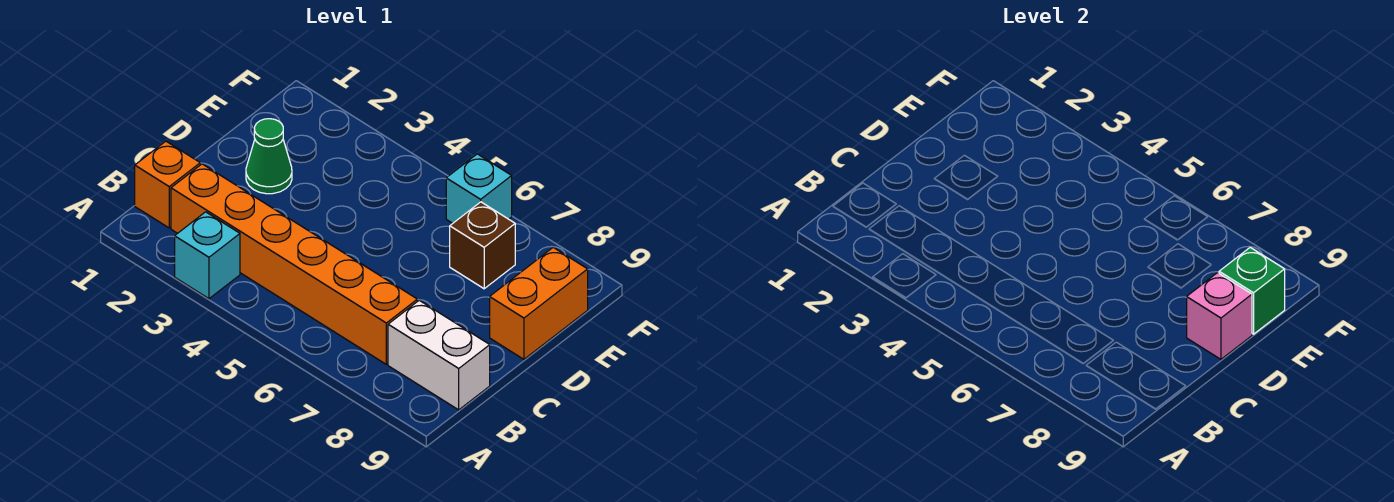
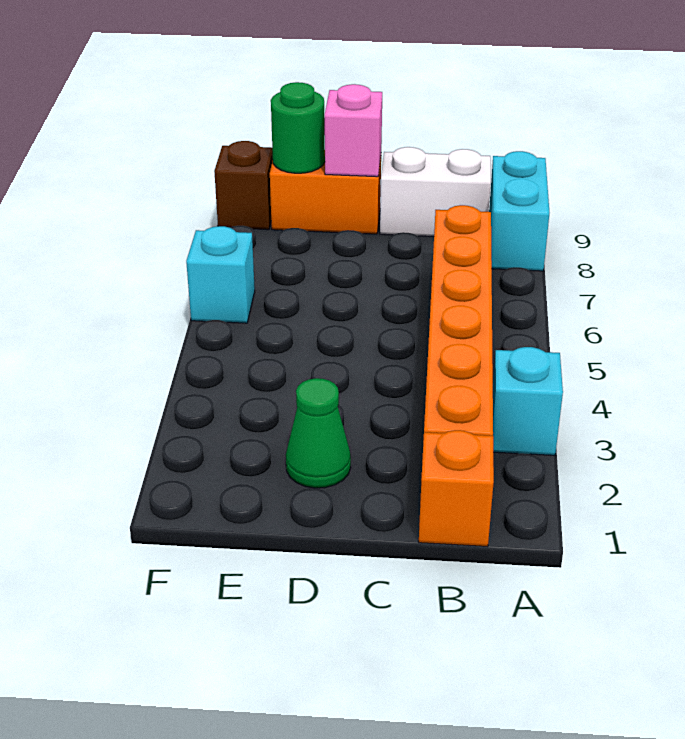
none -> cyan 1x2 brick [489,151,550,271]
white 1x2 brick [388,300,490,410] -> white 1x2 brick turned to [380,147,491,237]
brown 1x1 brick [450,202,515,289] -> brown 1x1 brick moved to [214,141,273,230]
green 1x1 brick [1219,247,1285,334] -> green 1x1 round brick [271,82,325,173]

